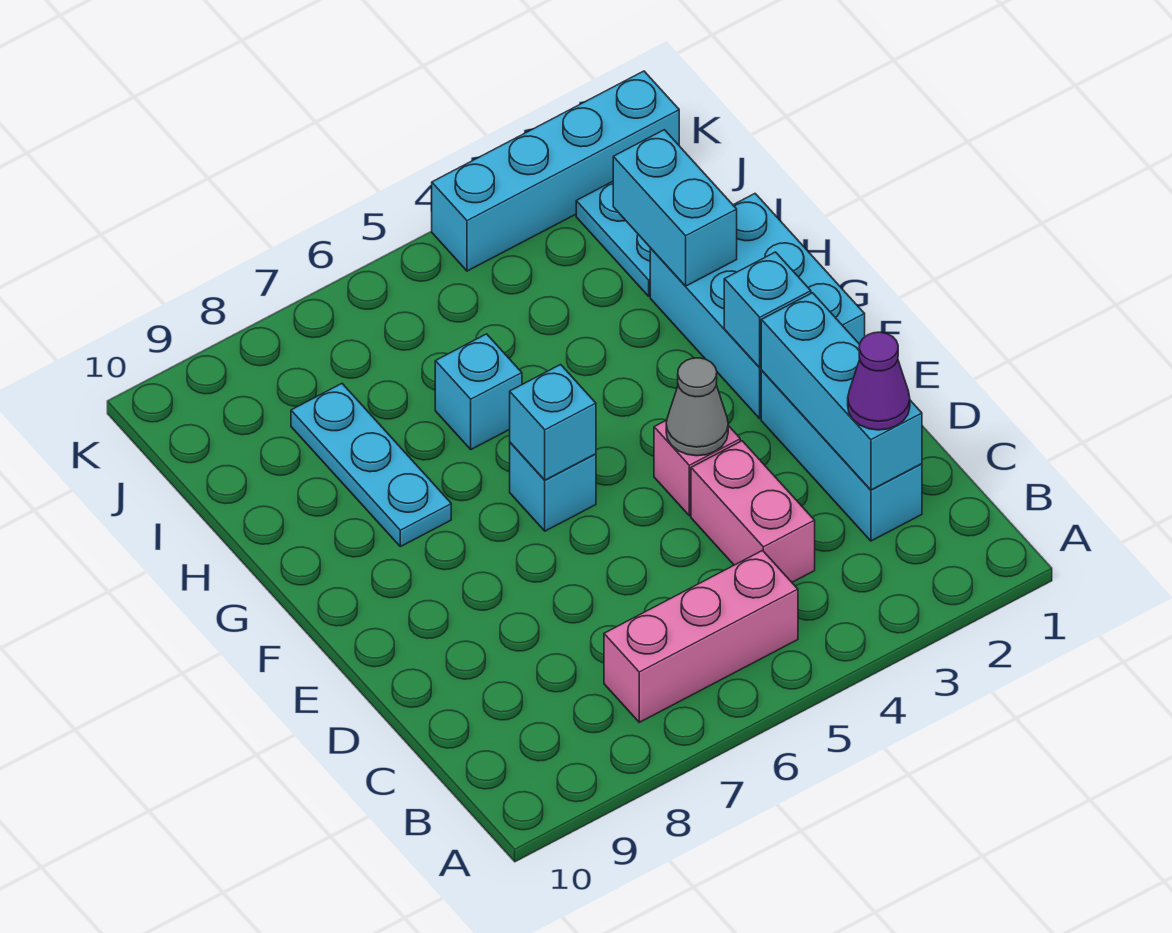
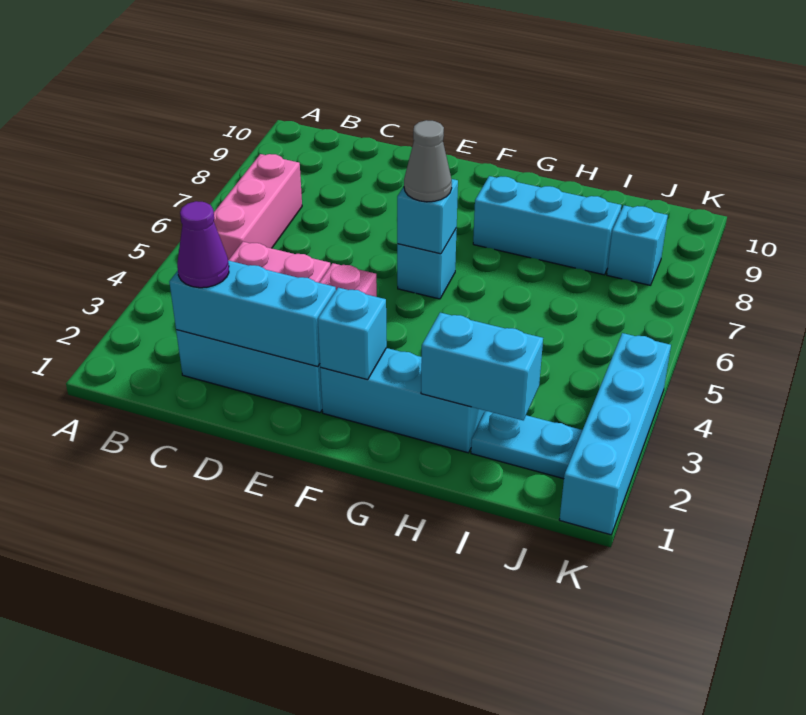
grey 1x1 cone [666,358,728,456] -> grey 1x1 cone moved to [404,120,452,202]
cyan 2x3 brick [650,194,865,419] -> cyan 1x3 brick [320,348,485,453]
cyan 1x3 plate [291,384,451,547] -> cyan 1x3 brick [473,176,621,275]
cyan 1x1 brick [435,334,522,449] -> cyan 1x1 brick moved to [607,205,668,285]

